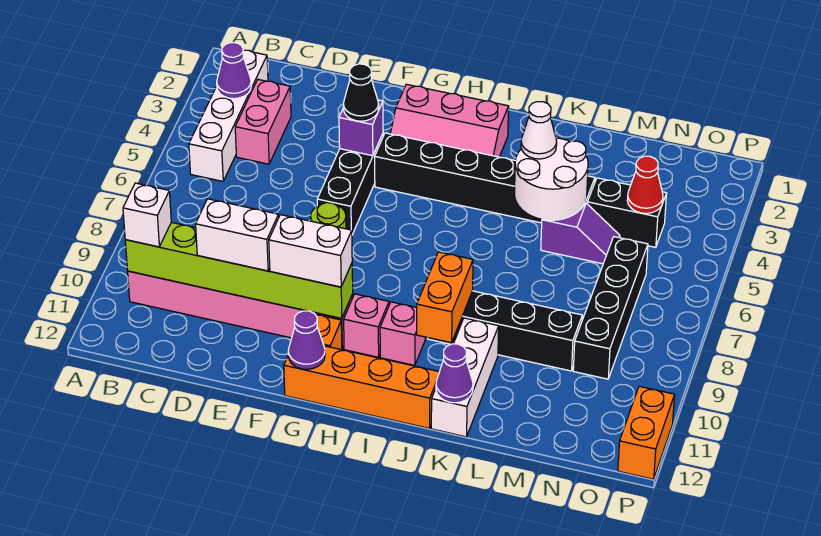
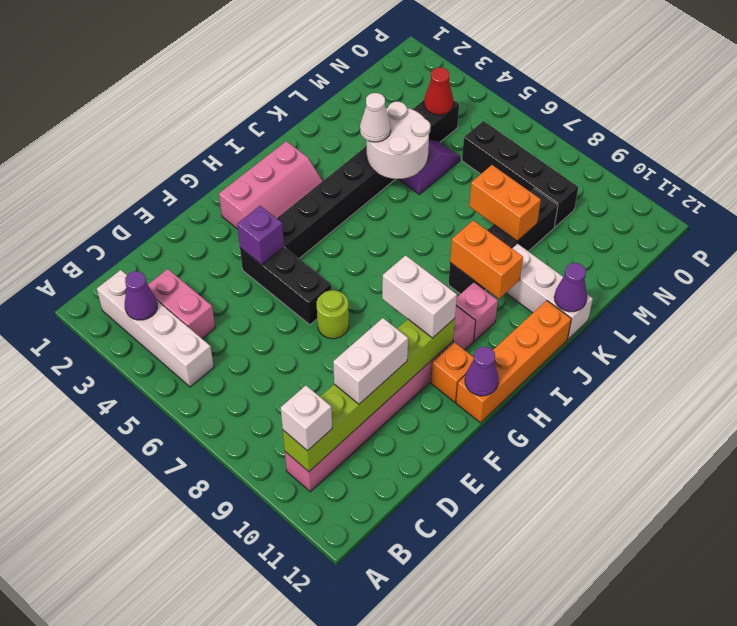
black 1x1 cone [343,64,379,121] -> none
white 1x2 brick [269,215,352,287] -> white 1x2 brick turned to [382,255,457,338]
orange 1x2 brick [618,386,675,479] -> orange 1x2 brick moved to [469,165,541,241]

